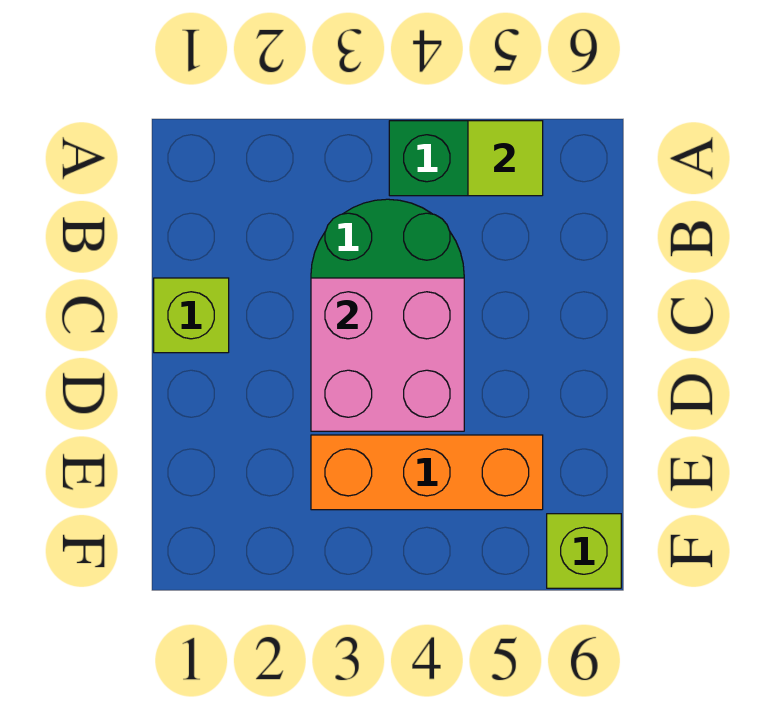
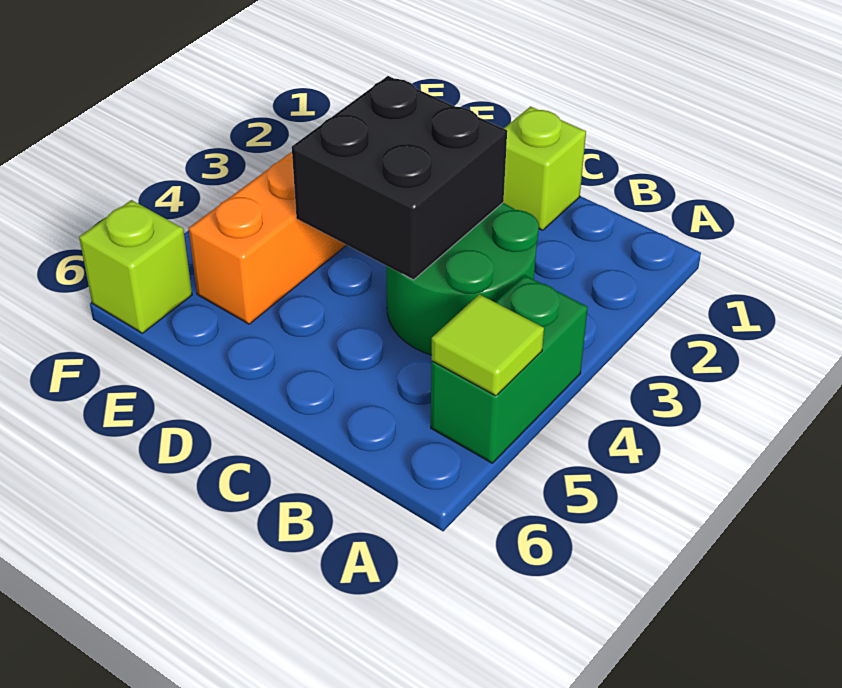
pink 2x2 brick [311,278,464,431] -> black 2x2 brick [292,76,507,280]

